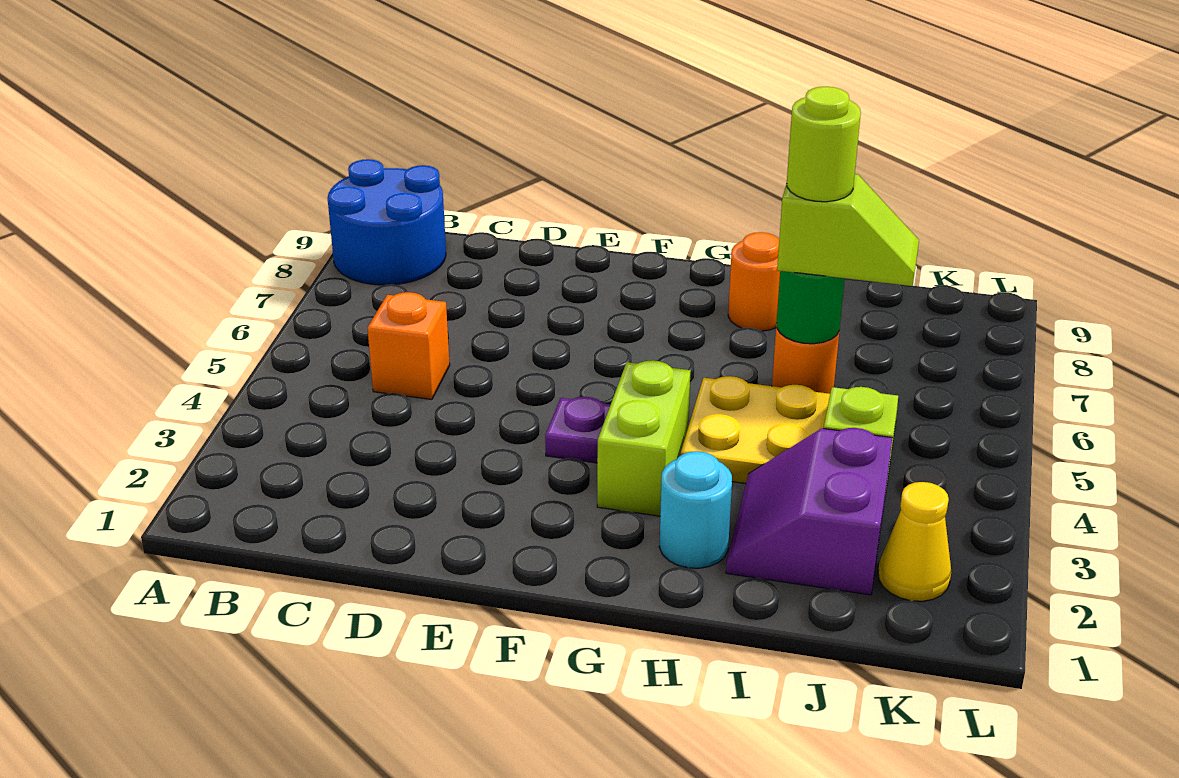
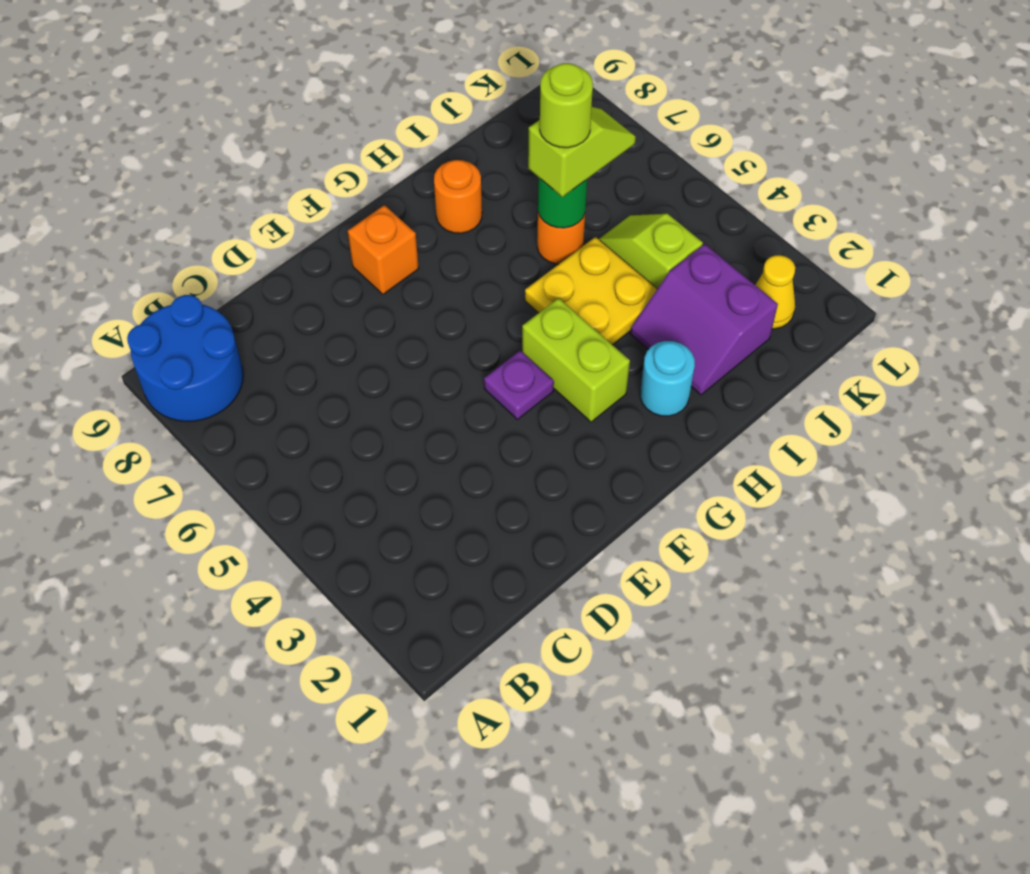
orange 1x1 brick [367,292,450,400] -> orange 1x1 brick moved to [348,205,419,294]

